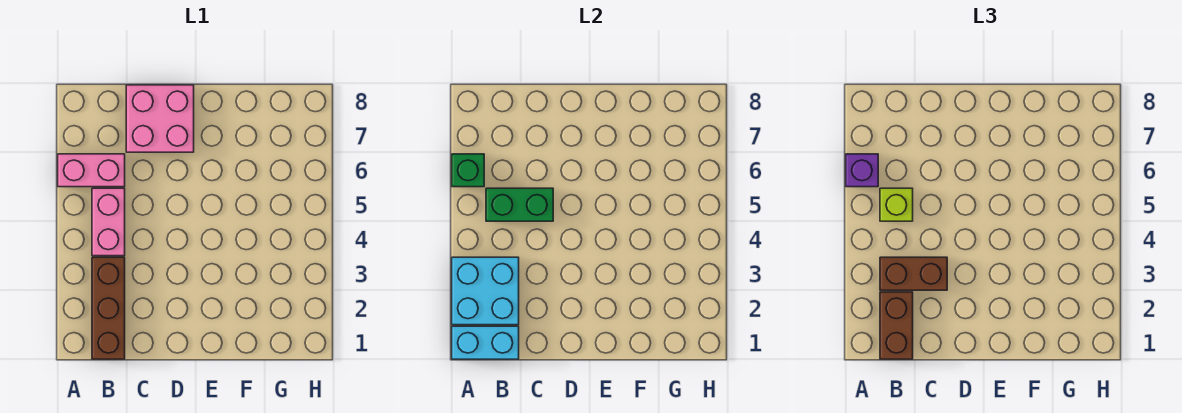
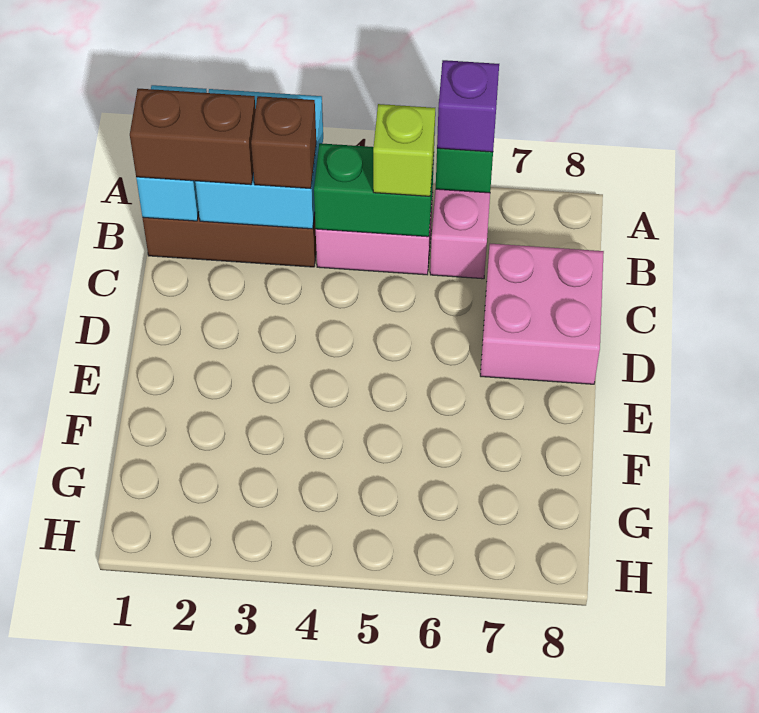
brown 1x2 brick [880,257,947,290] -> brown 1x1 brick [251,96,316,189]
green 1x2 brick [486,188,553,221] -> green 1x2 brick turned to [314,143,434,237]

